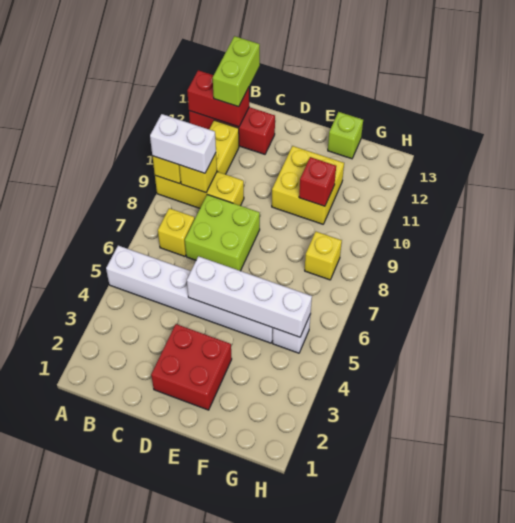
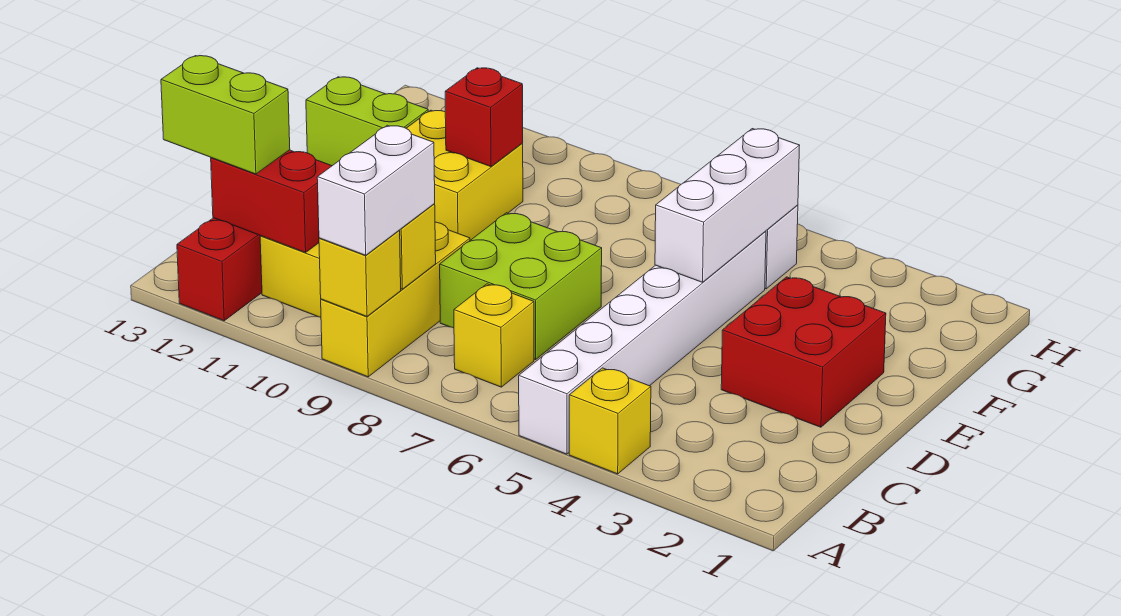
red 1x2 brick [187,70,249,127] -> red 1x2 brick turned to [211,150,331,253]
white 1x4 brick [187,256,312,337] -> white 1x3 brick [655,129,800,282]
lime 1x1 brick [328,112,363,159] -> lime 1x2 brick [306,77,429,166]
yellow 1x1 brick [305,232,342,280] -> yellow 1x1 brick moved to [569,368,651,474]

